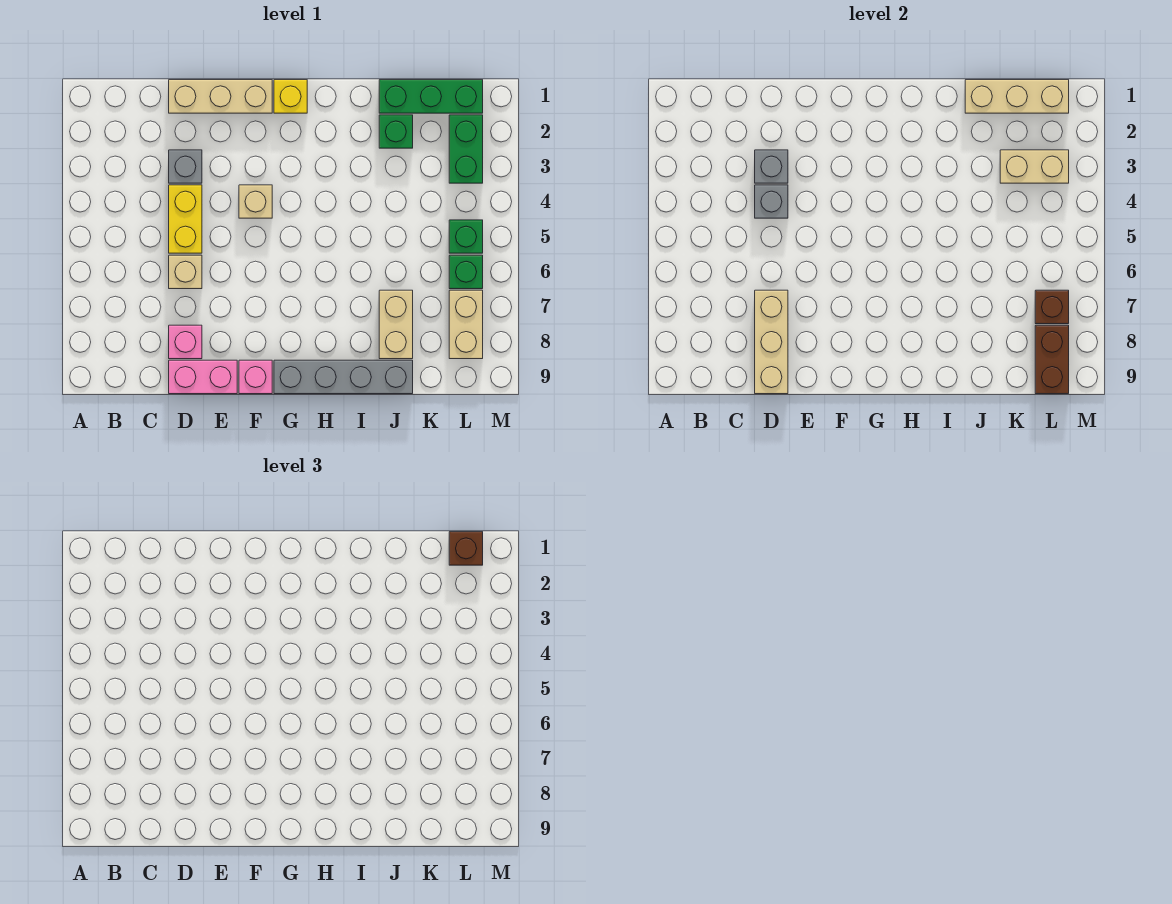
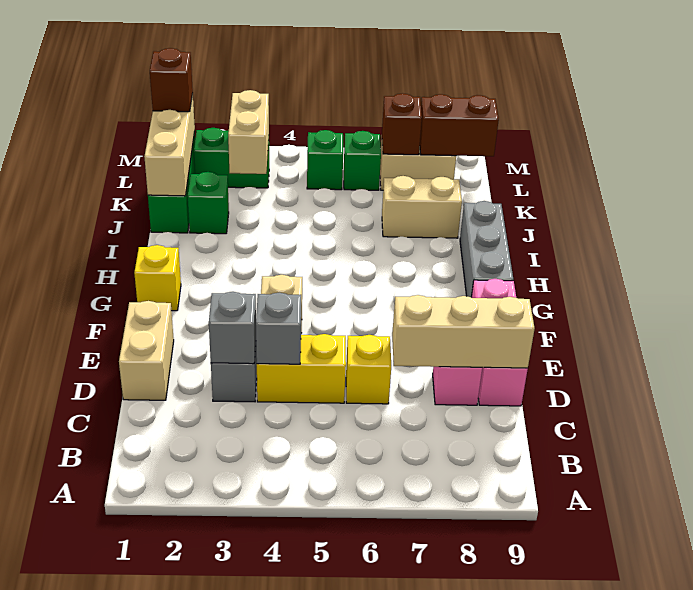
tan 1x3 brick [169,80,272,113] -> tan 1x2 brick [119,301,174,400]
tan 1x1 brick [169,255,202,289] -> yellow 1x1 brick [346,335,391,404]
grey 1x4 brick [274,360,413,394] -> grey 1x3 brick [460,201,513,297]

